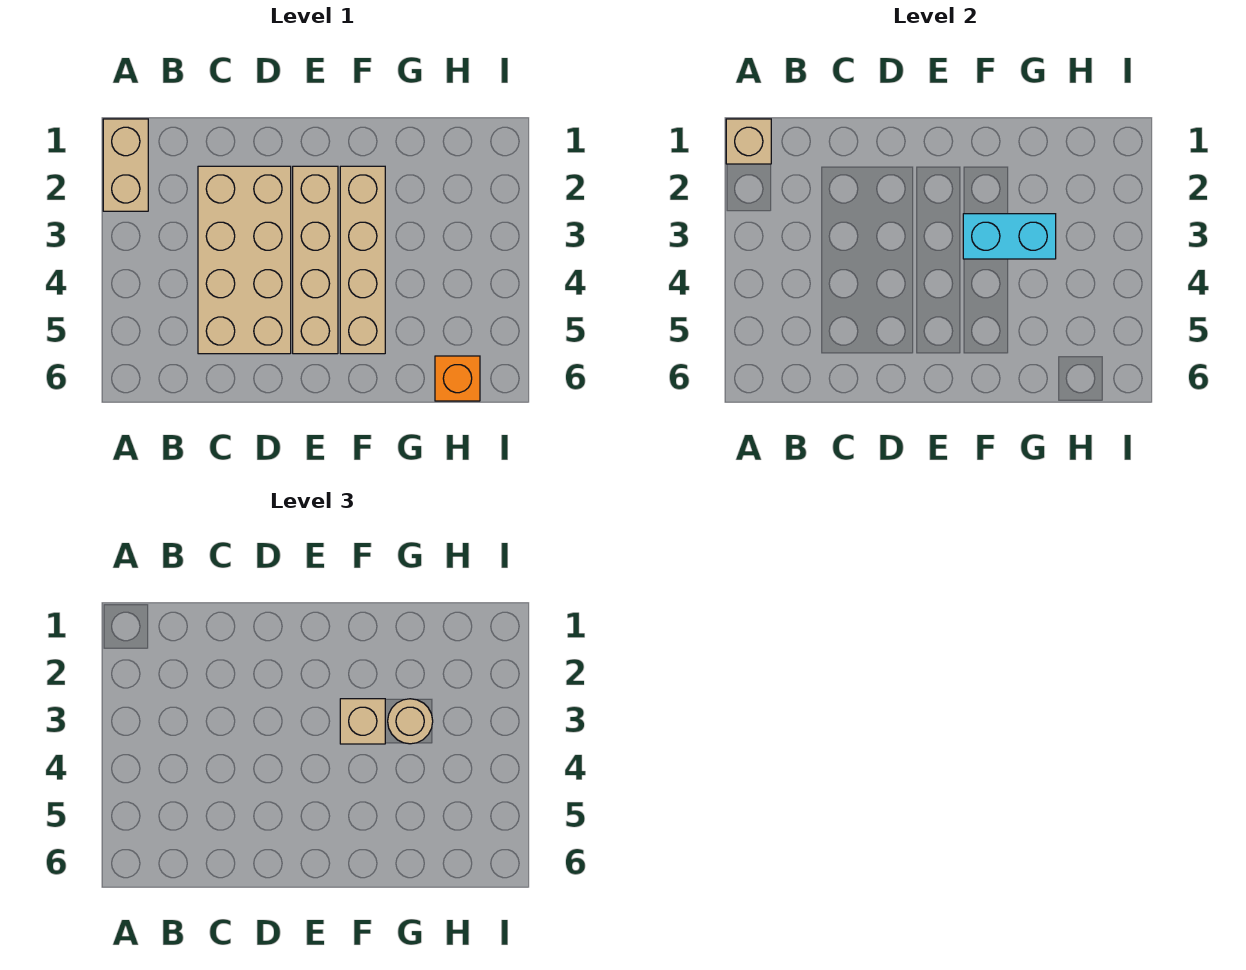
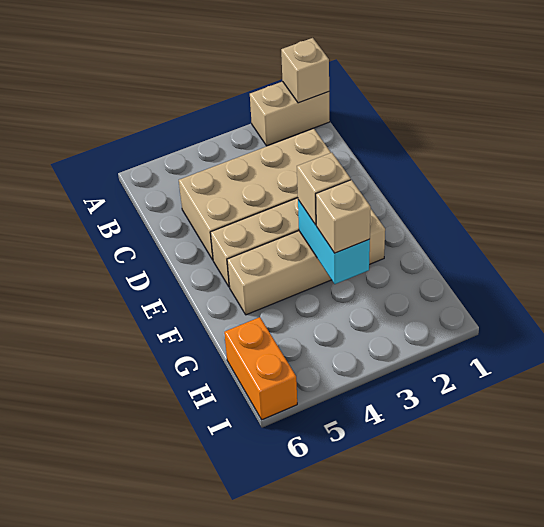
tan 1x1 round brick [388,699,433,744] -> tan 1x1 brick [316,180,371,253]
orange 1x1 brick [435,356,480,401] -> orange 1x2 brick [224,317,297,420]

